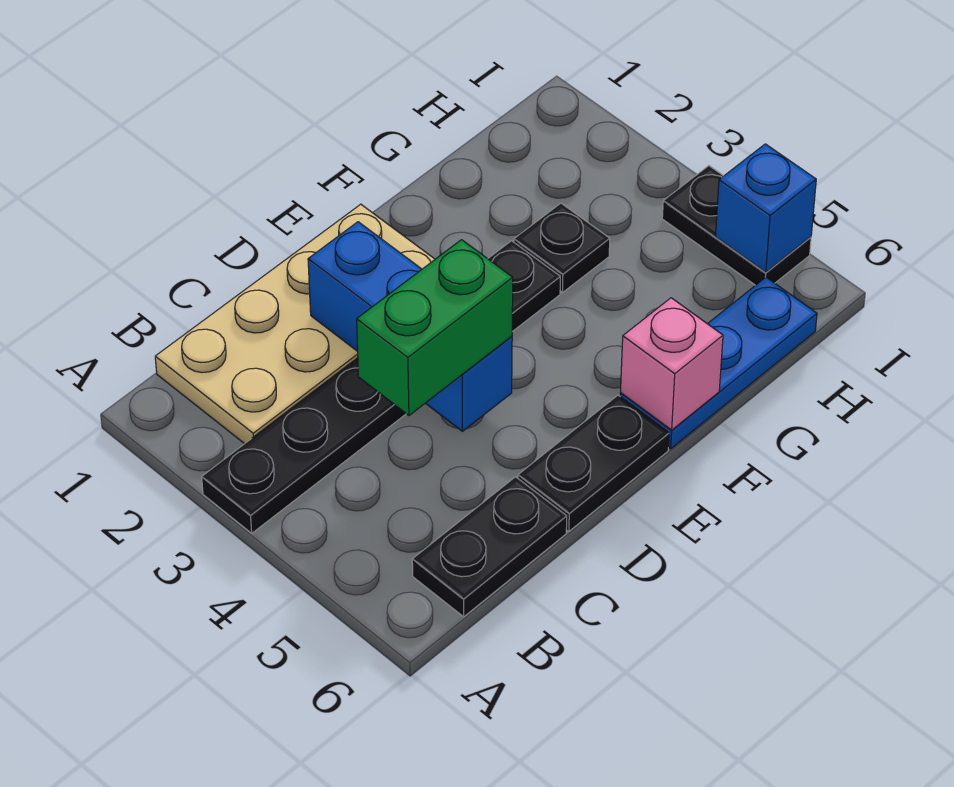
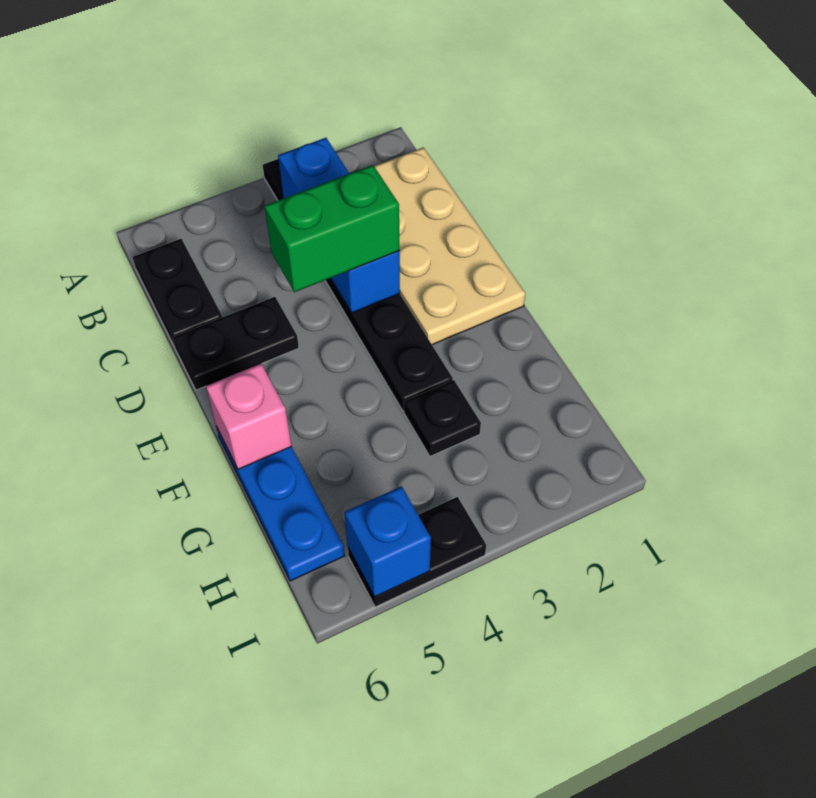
green 1x2 brick [357,240,513,415] -> green 1x2 brick turned to [265,165,399,292]
blue 1x3 brick [308,222,512,431] -> blue 1x3 brick turned to [278,138,400,313]
black 1x2 plate [518,395,669,532] -> black 1x2 plate turned to [172,297,299,390]

